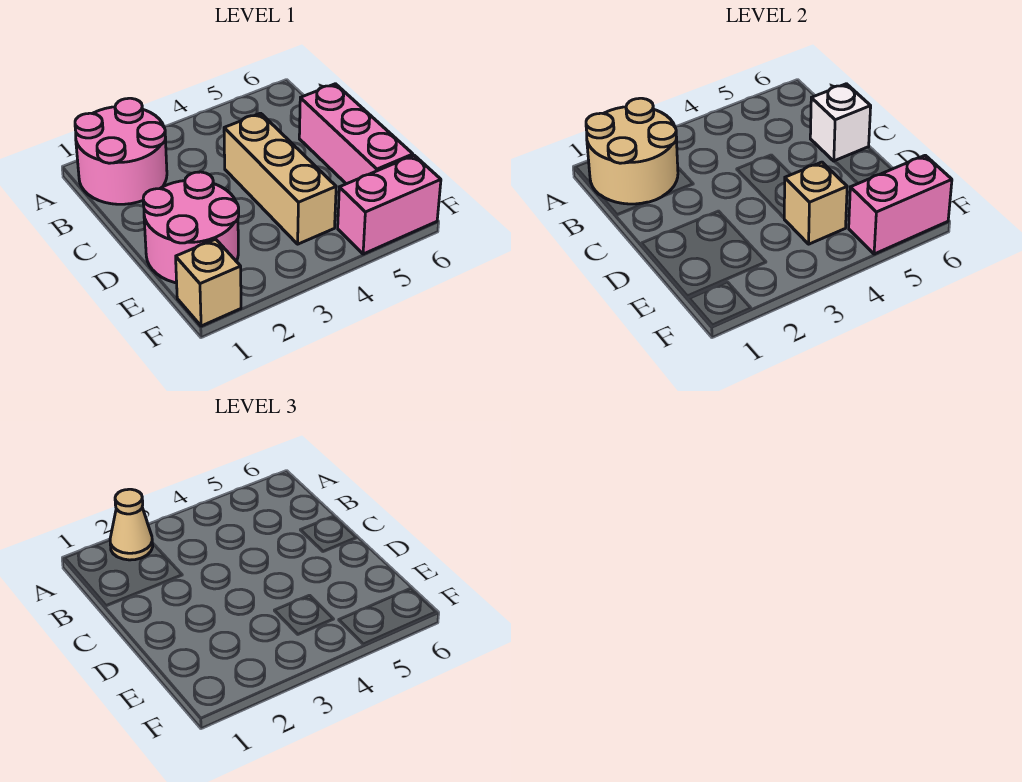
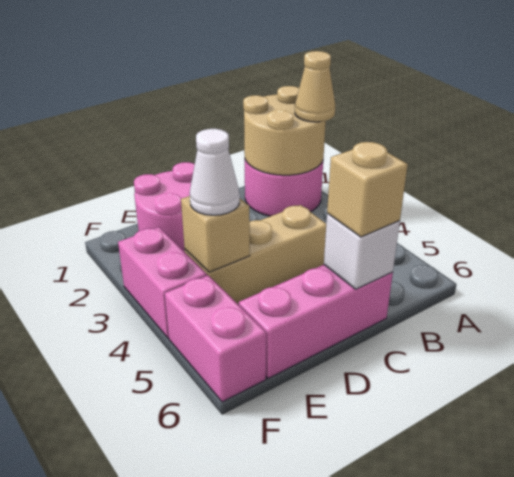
none -> white 1x1 cone [190,129,240,215]
tan 1x1 brick [176,239,241,326] -> tan 1x1 brick moved to [327,142,408,237]
pink 1x2 brick [849,155,952,254] -> pink 1x2 brick moved to [118,227,207,338]

